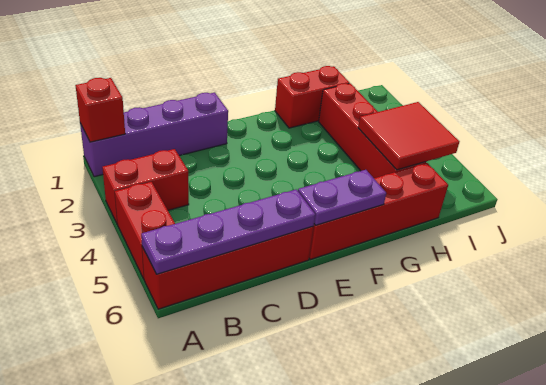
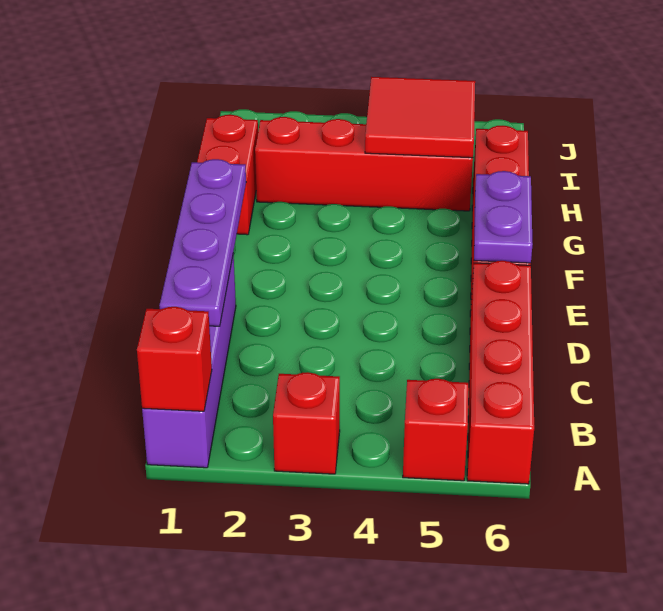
red 1x2 brick [102,149,189,224] -> red 1x1 brick [273,372,340,474]
red 1x2 brick [115,182,175,279] -> red 1x1 brick [403,379,469,481]
purple 1x4 plate [141,189,315,274] -> purple 1x4 plate moved to [159,159,246,326]

